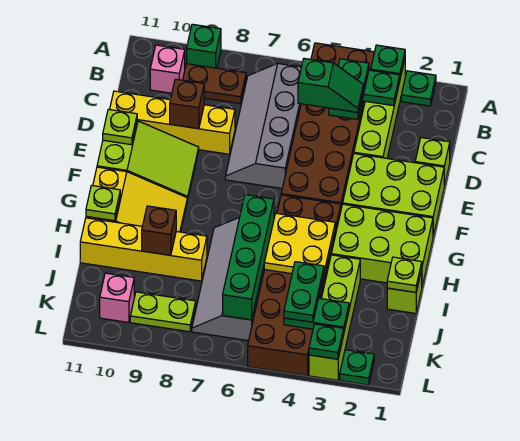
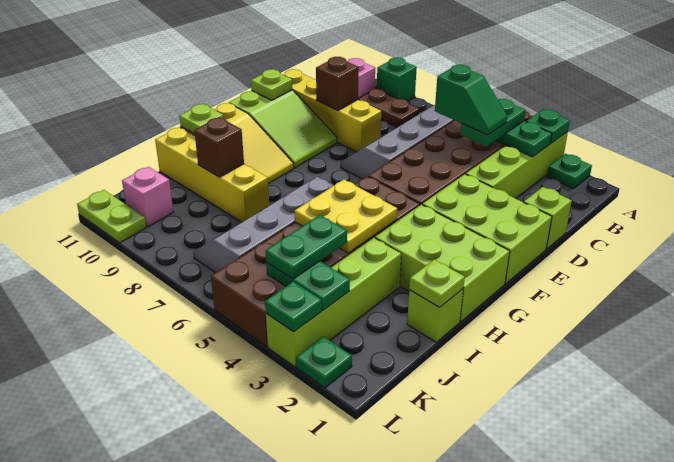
green 1x4 brick [223,195,274,320] -> none
lime 1x2 plate [130,292,196,332] -> lime 1x2 plate moved to [77,190,146,243]

